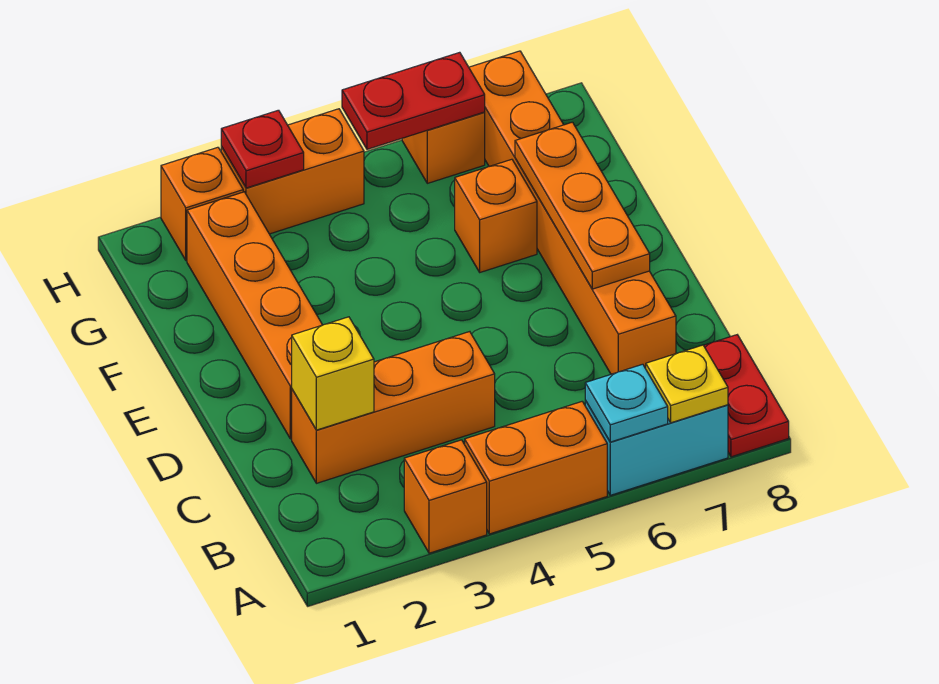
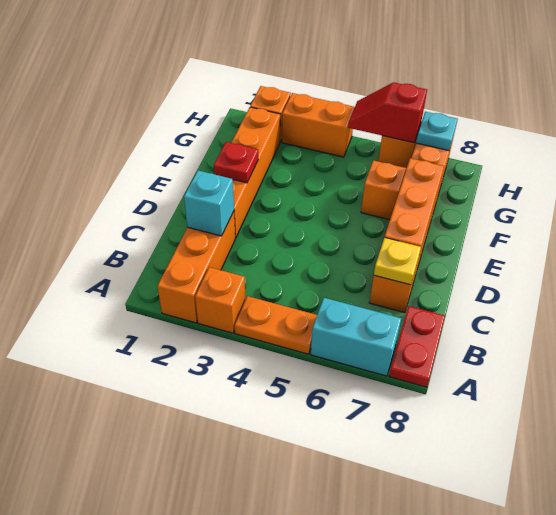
orange 1x2 brick [465,402,607,534] -> orange 1x2 plate [235,296,317,354]
cyan 1x1 plate [585,364,668,442] -> cyan 1x1 plate moved to [416,112,458,150]
yellow 1x1 plate [646,345,728,423] -> yellow 1x1 plate moved to [374,238,421,285]
orange 1x3 brick [292,332,495,483] -> orange 1x3 brick turned to [157,211,235,323]
yellow 1x1 brick [292,317,374,430] -> cyan 1x1 brick [184,171,234,236]
red 1x1 plate [221,110,304,188] -> red 1x1 plate moved to [214,142,258,183]
red 1x2 plate [342,52,485,149] -> red 1x2 slope [348,82,427,143]

